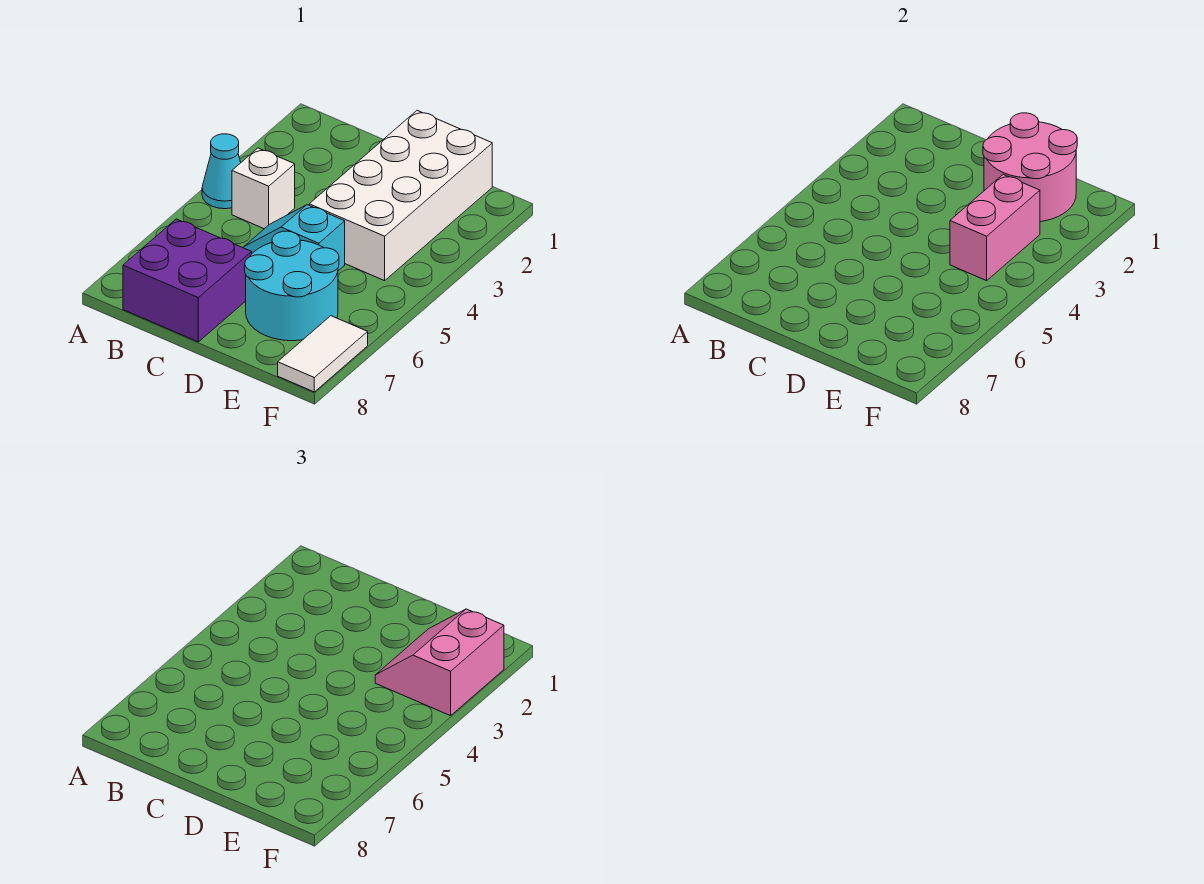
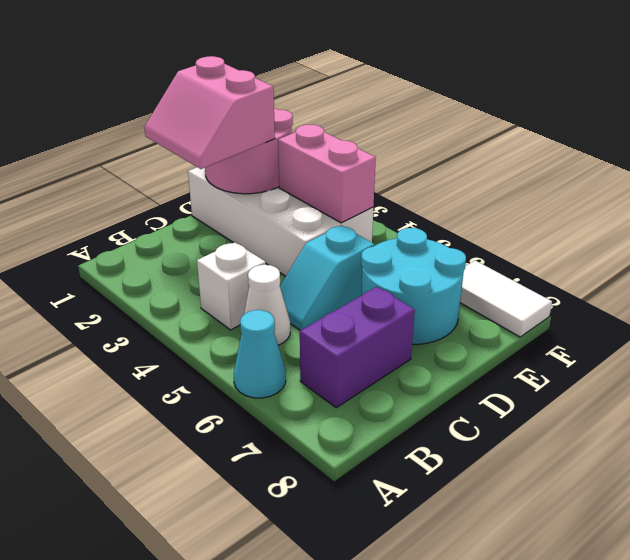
cyan 1x1 cone [202,134,241,209] -> cyan 1x1 cone moved to [234,310,286,398]
none -> white 1x1 cone [244,265,290,345]
purple 2x2 brick [123,219,252,342] -> purple 1x2 brick [300,287,415,408]
pink 2x2 slope [375,609,504,716] -> pink 2x2 slope moved to [144,56,275,169]

